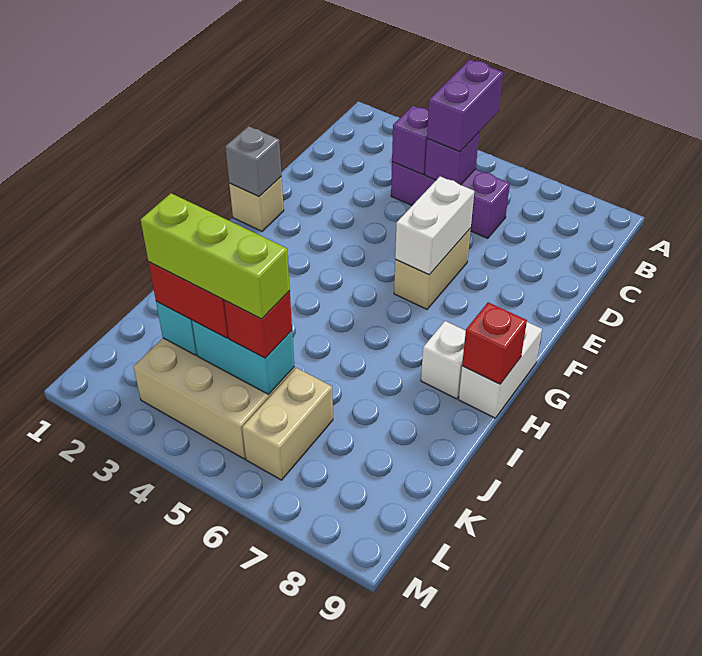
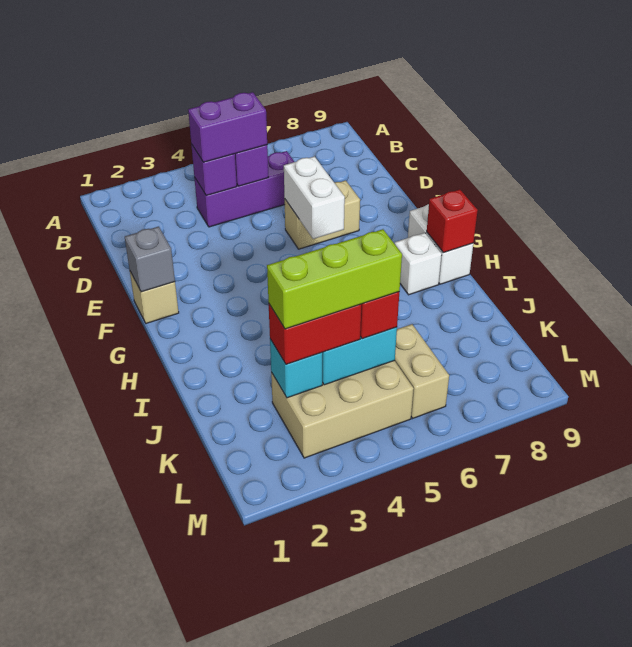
purple 1x2 brick [427,60,503,152] -> purple 1x2 brick turned to [188,92,267,162]
tan 1x2 brick [394,228,471,309] -> tan 1x2 brick turned to [285,180,360,249]

